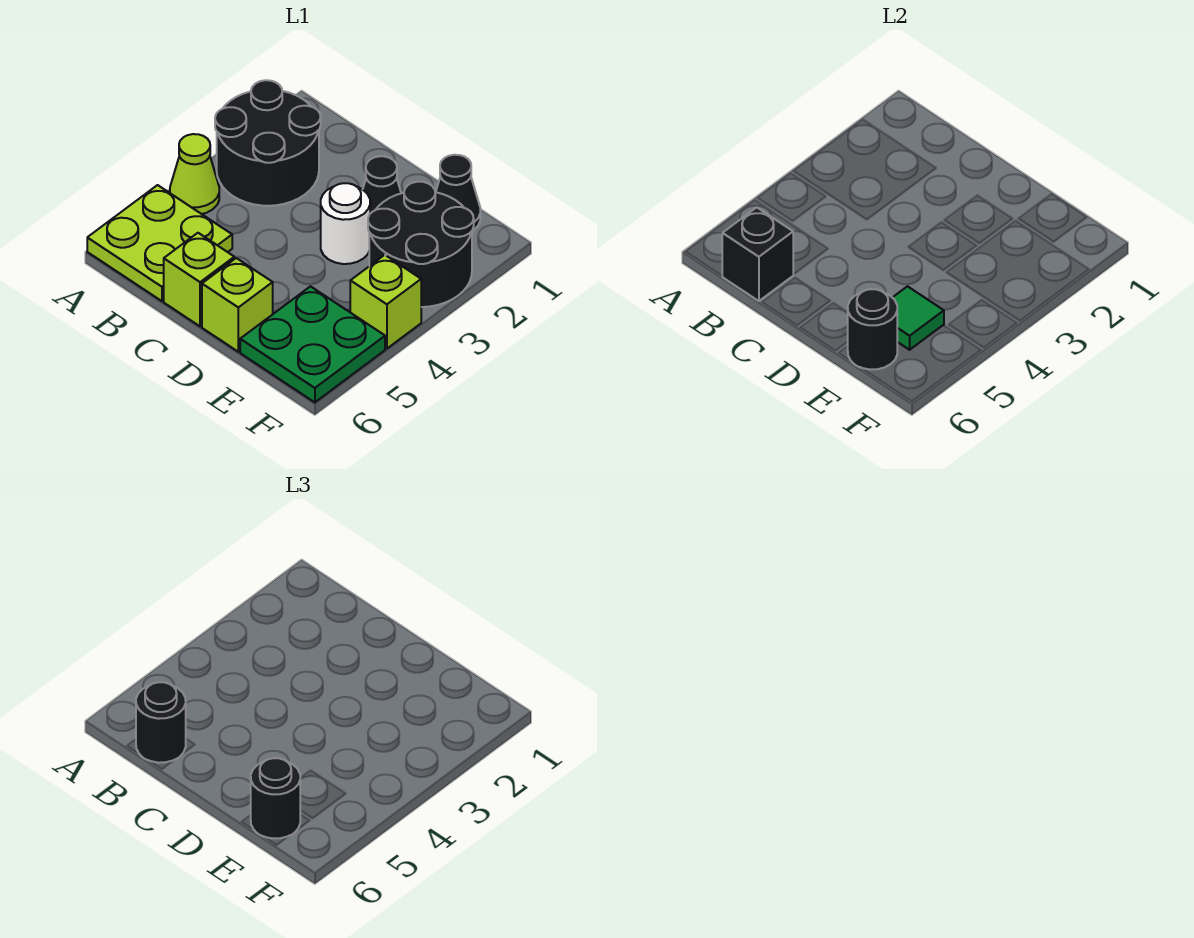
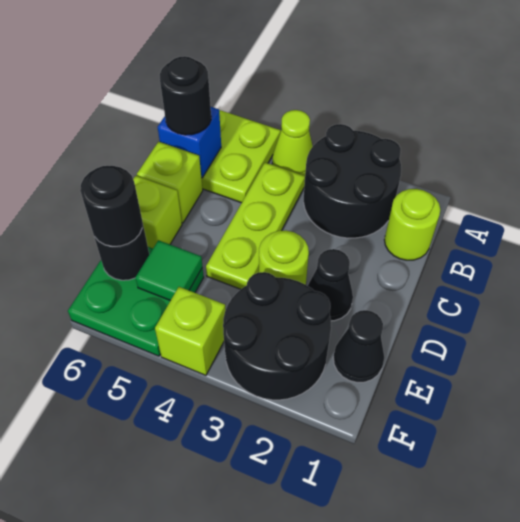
none -> lime 1x1 round brick [384,189,440,260]
none -> lime 1x3 plate [206,162,305,289]
black 1x1 brick [722,207,793,301] -> blue 1x1 brick [158,107,221,178]
white 1x1 round brick [321,183,370,264] -> lime 1x1 round brick [259,230,309,285]

